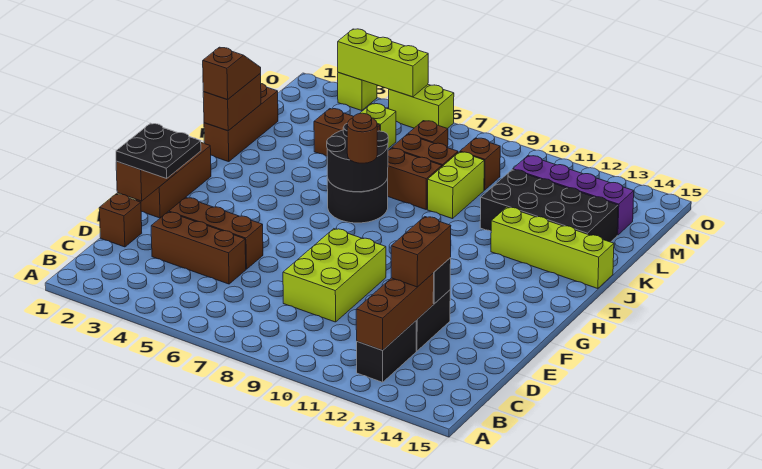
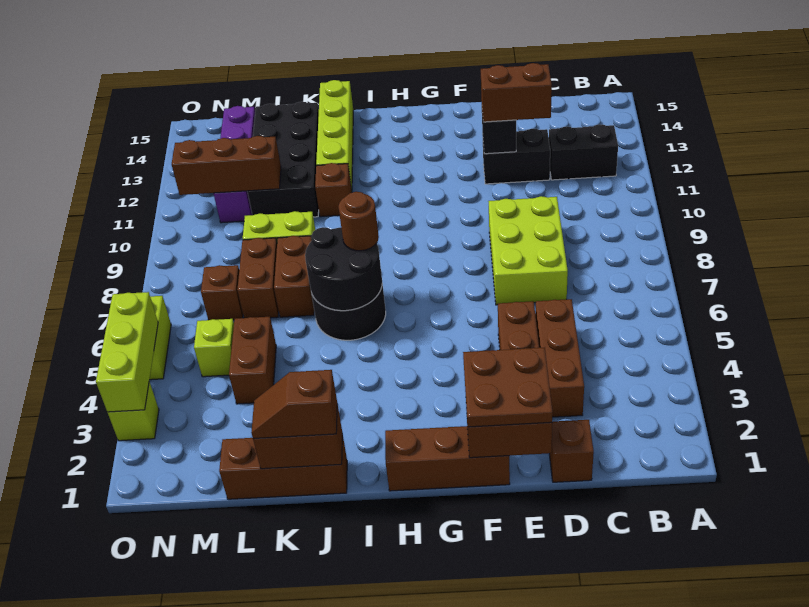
brown 1x3 brick [356,273,434,350] -> brown 1x3 brick moved to [172,136,281,195]
lime 2x3 brick [283,229,386,322] -> lime 2x3 brick turned to [489,196,568,305]
black 2x2 plate [116,123,201,178] -> brown 2x2 plate [463,348,553,427]
brown 1x1 brick [460,138,500,190] -> brown 1x1 brick moved to [315,163,352,217]

